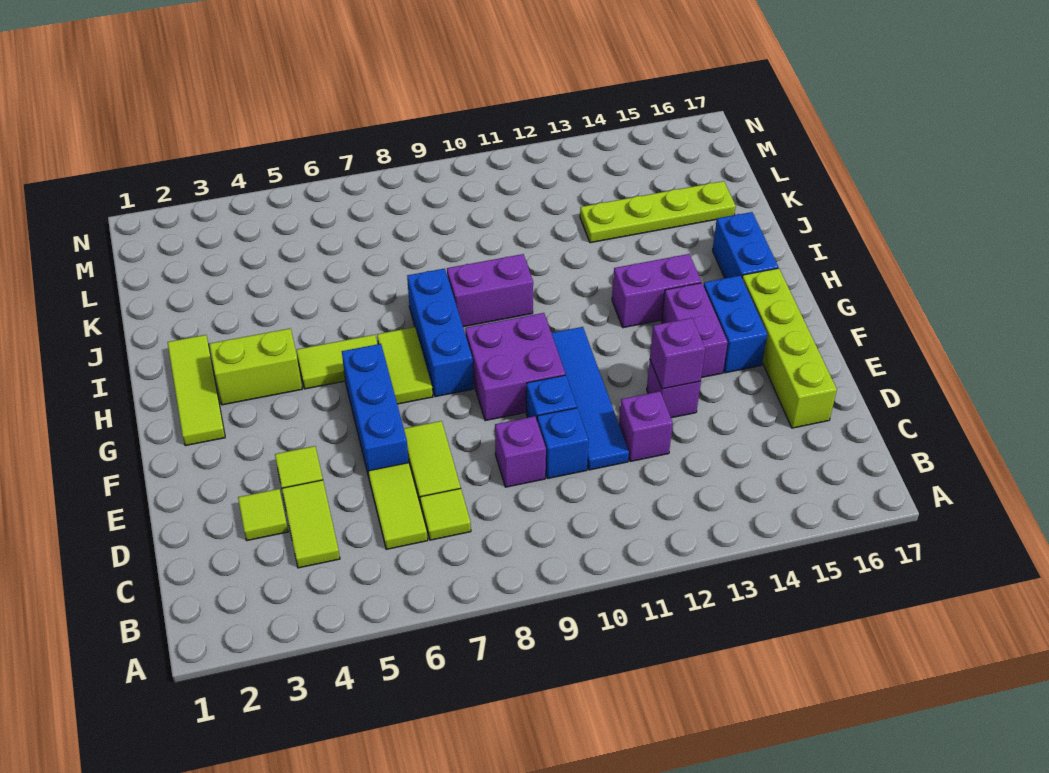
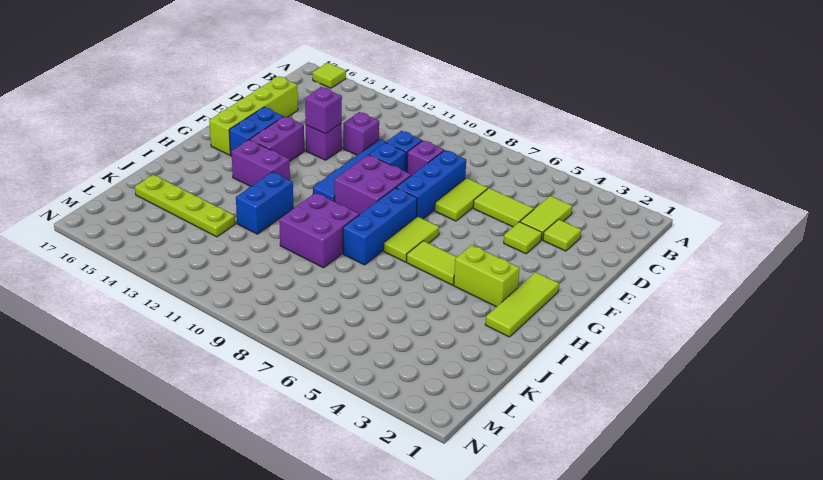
lime 1x2 tile [368,463,428,549] -> lime 1x2 tile turned to [473,188,534,227]
lime 1x1 tile [420,488,471,540] -> lime 1x1 tile moved to [312,63,346,88]
blue 1x3 brick [342,344,409,477] -> blue 1x3 brick moved to [396,150,466,219]
blue 1x2 brick [712,212,778,278] -> blue 1x2 brick moved to [236,172,293,234]
purple 1x2 brick [447,254,533,327] -> purple 2x2 brick [279,193,359,268]

